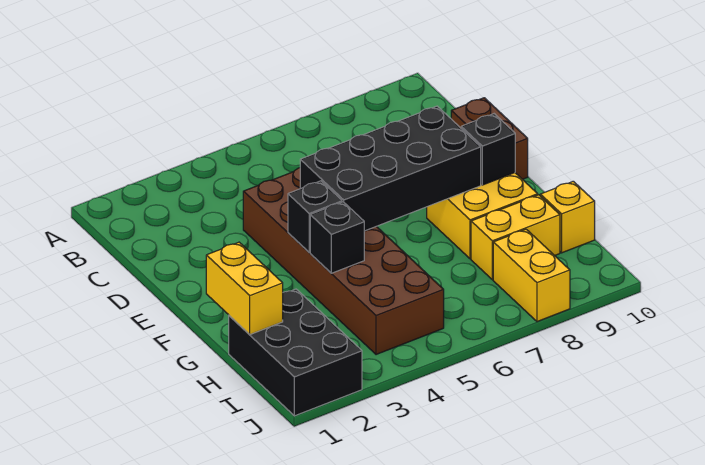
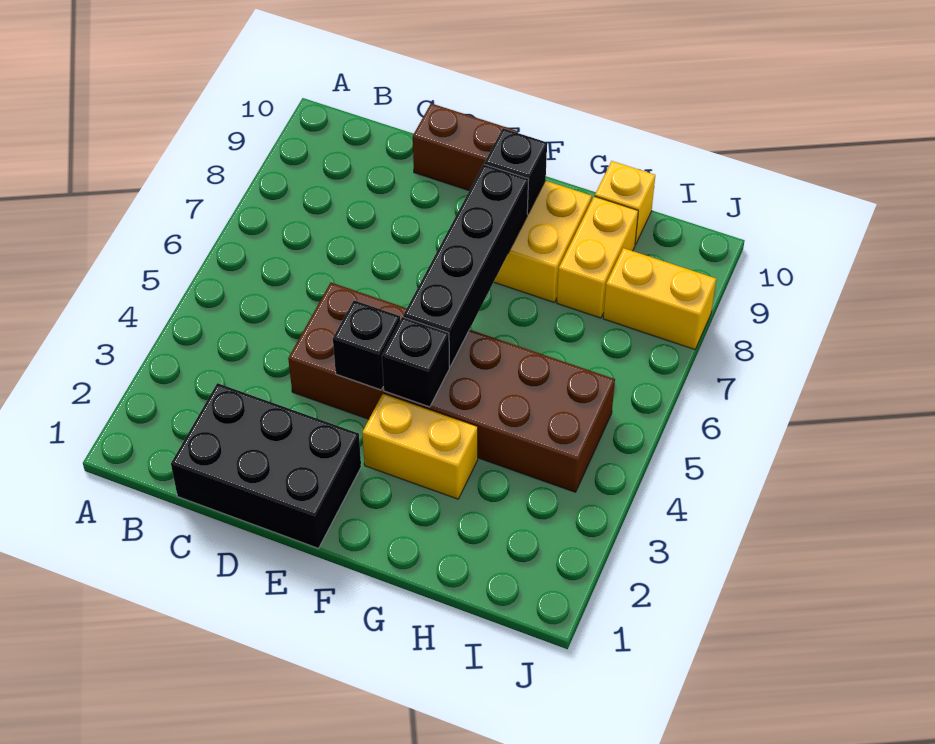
black 2x4 brick [300,106,481,231] -> black 1x4 brick [403,164,529,366]
yellow 1x2 brick [206,242,283,334] -> yellow 1x2 brick moved to [362,394,478,499]
black 1x1 brick [310,202,364,273] -> black 1x1 brick moved to [333,300,400,390]
black 2x3 brick [229,289,362,416] -> black 2x3 brick moved to [171,383,361,548]

